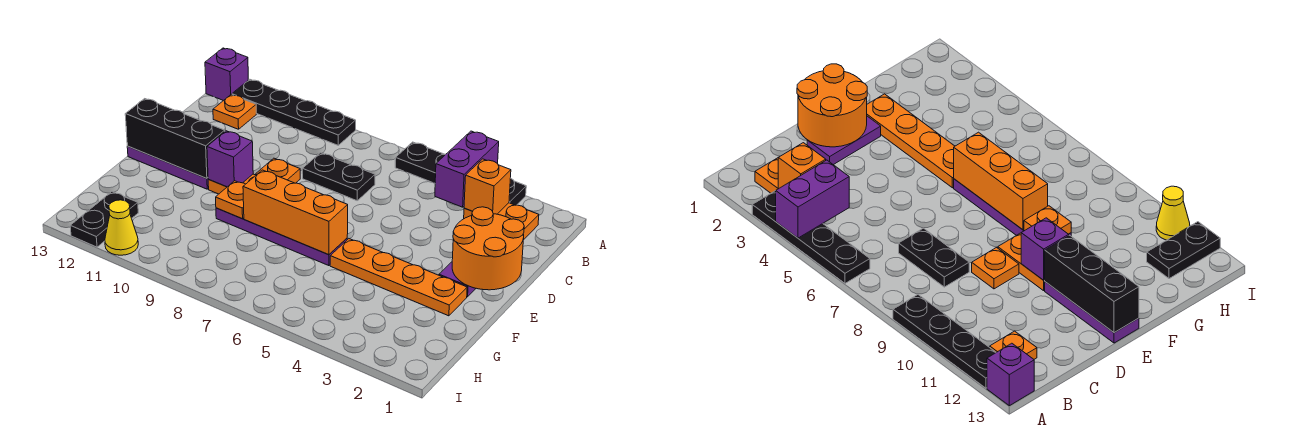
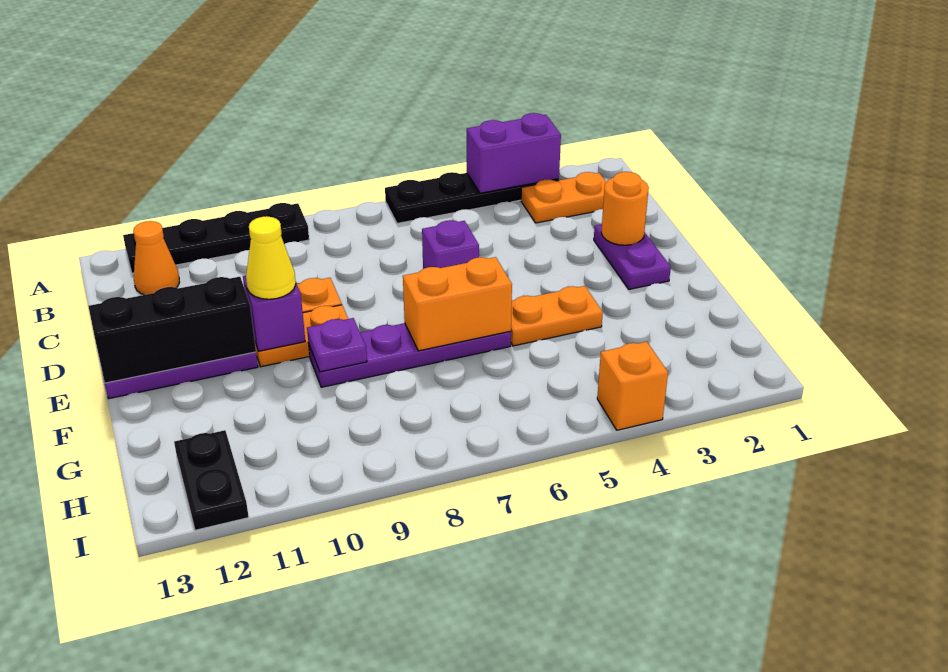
purple 1x2 brick [435,131,499,207] -> purple 1x2 brick turned to [467,113,561,193]
purple 1x1 brick [205,48,248,101] -> purple 1x1 brick moved to [422,220,479,269]
orange 1x1 brick [464,159,511,214] -> orange 1x1 brick moved to [597,342,668,430]
orange 1x1 plate [213,95,256,129] -> orange 1x1 cone [133,221,180,295]
black 1x2 plate [302,153,375,201] -> none
orange 2x2 round brick [452,207,524,290] -> orange 1x1 round brick [601,172,649,245]
orange 1x4 plate [330,239,467,316] -> orange 1x2 plate [511,286,603,346]
orange 1x3 brick [243,170,348,255] -> orange 1x2 brick [403,257,512,351]
orange 1x1 plate [216,181,245,219] -> purple 1x1 plate [307,318,367,372]
yellow 1x1 cone [105,200,138,255] -> yellow 1x1 cone moved to [246,216,296,299]

